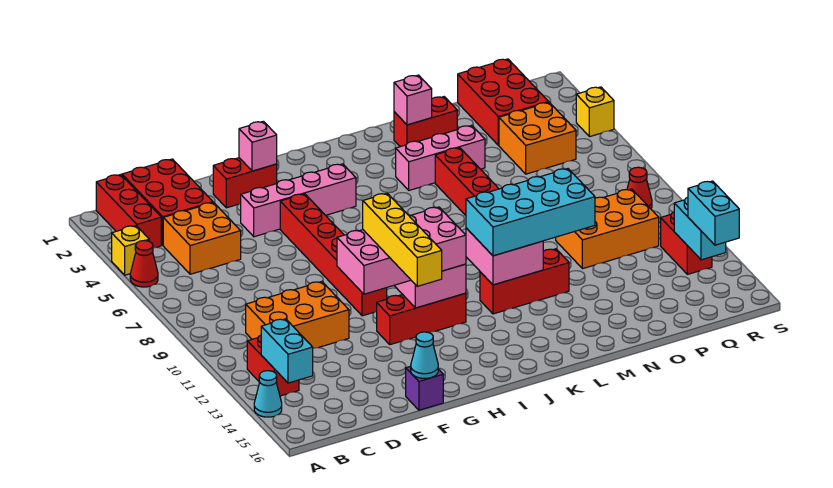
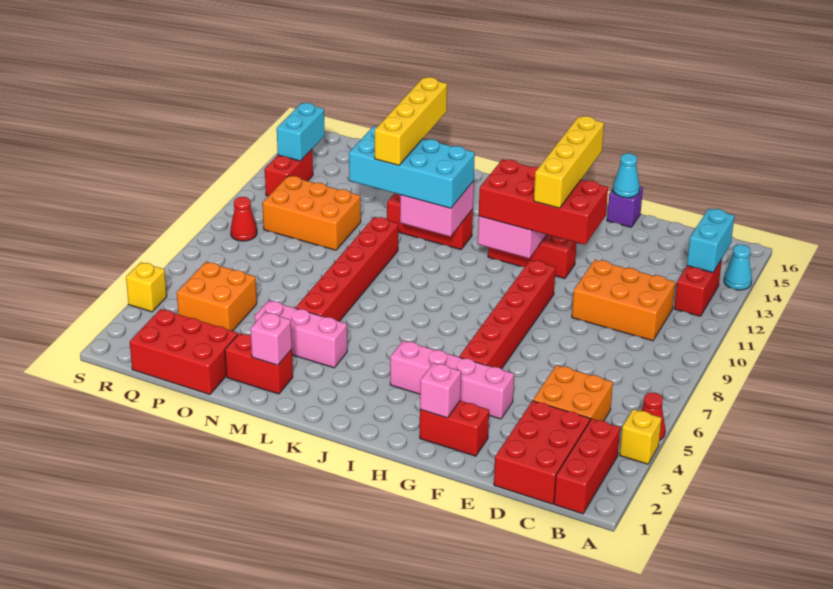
pink 2x4 brick [337,207,466,294] -> red 2x4 brick [479,159,608,245]
none -> yellow 1x4 brick [375,77,447,165]
red 2x3 brick [458,59,548,145] -> red 2x3 brick turned to [130,309,238,394]
cyan 1x2 brick [688,181,739,245] -> none

